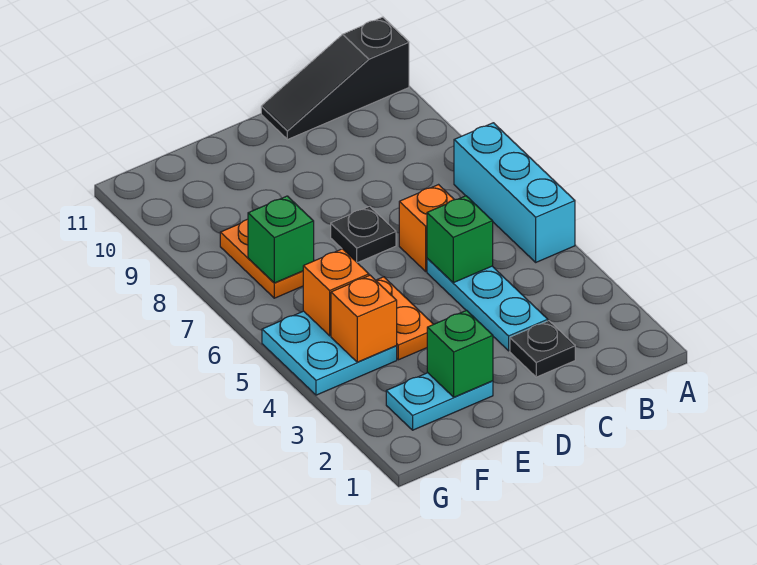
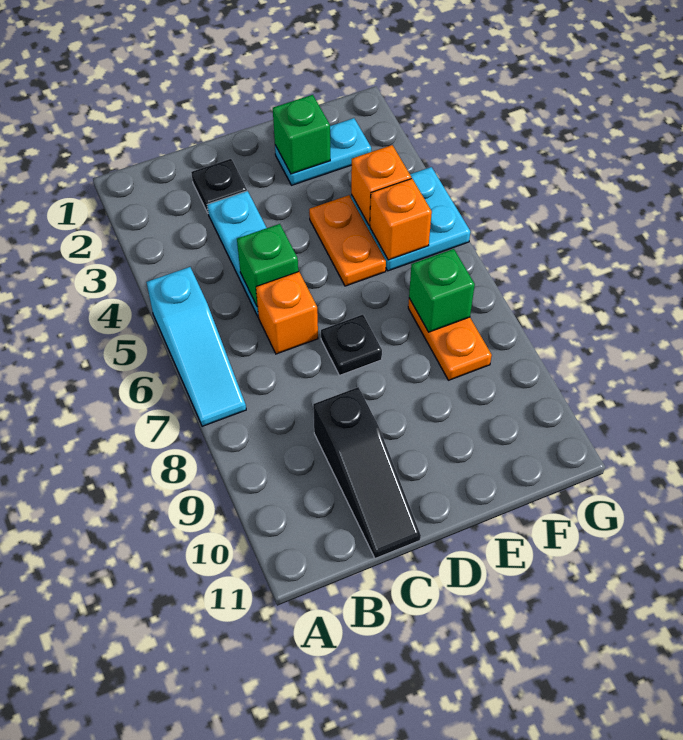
cyan 1x3 brick [454,123,575,262] -> cyan 1x3 slope [146,267,246,426]
black 1x3 slope [261,17,409,140] -> black 1x3 slope turned to [313,387,421,559]

